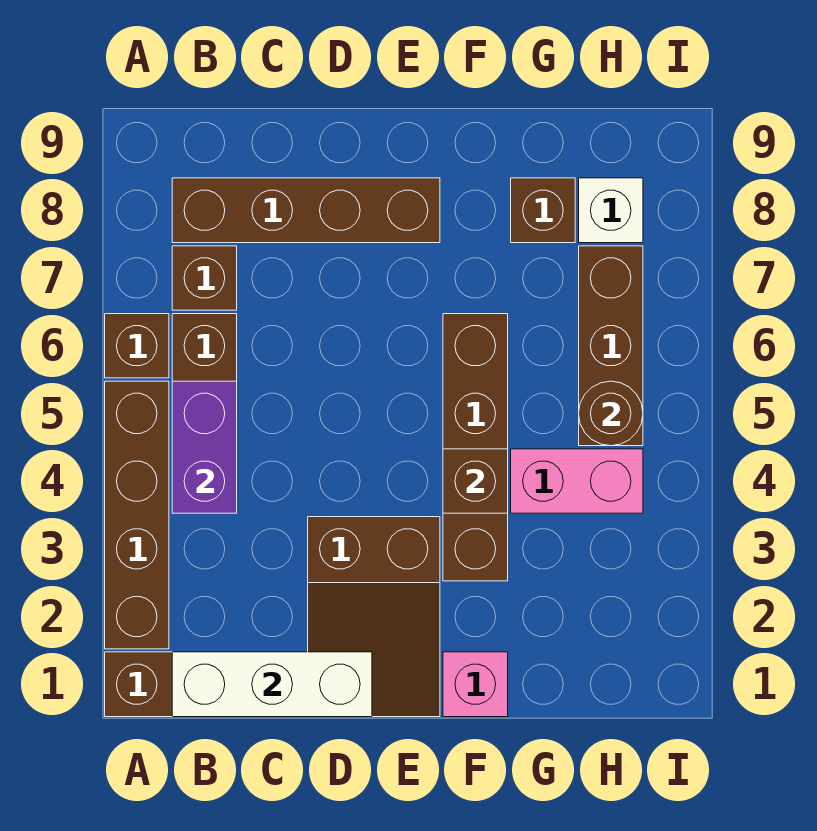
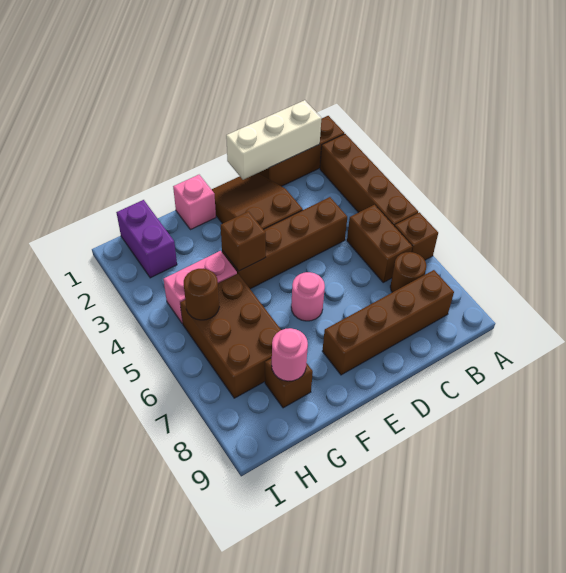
purple 1x2 brick [172,381,237,513] -> purple 1x2 brick moved to [116,200,177,278]
brown 1x1 brick [172,246,237,310] -> brown 1x1 round brick [390,252,427,292]
none -> pink 1x1 round brick [291,272,325,321]
brown 1x4 brick [443,314,508,581] -> brown 1x4 brick turned to [222,197,347,289]
none -> pink 1x1 round brick [272,328,308,381]
brown 1x3 brick [579,246,643,446] -> brown 2x3 brick [180,274,281,398]
white 1x1 brick [579,178,643,243] -> none

